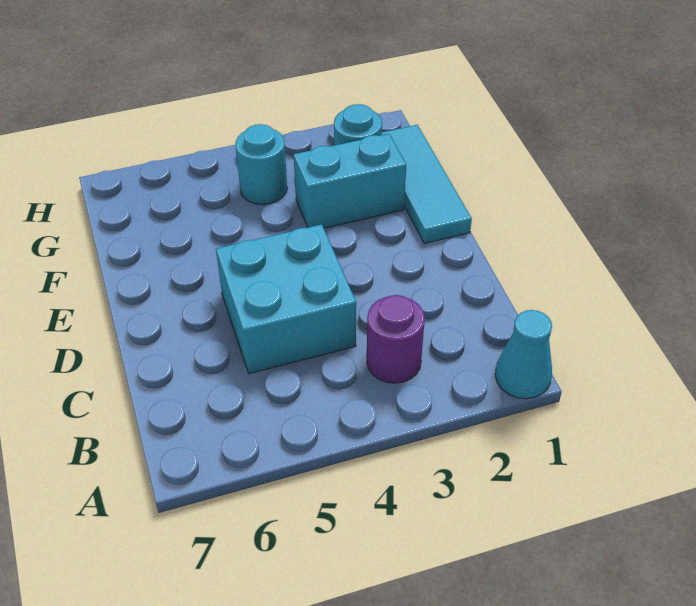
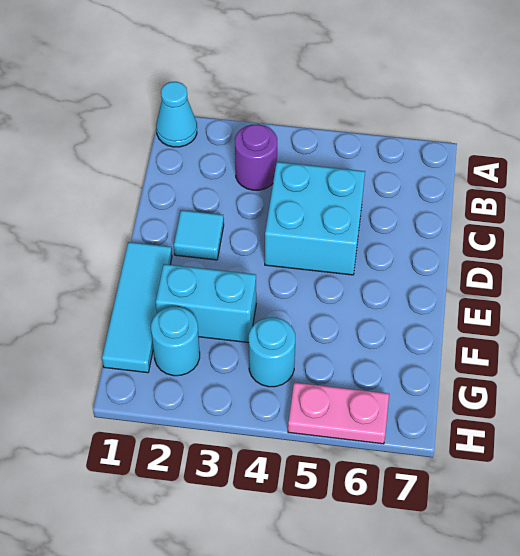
none -> cyan 1x1 tile [174,210,224,260]
none -> pink 1x2 plate [288,383,389,444]

